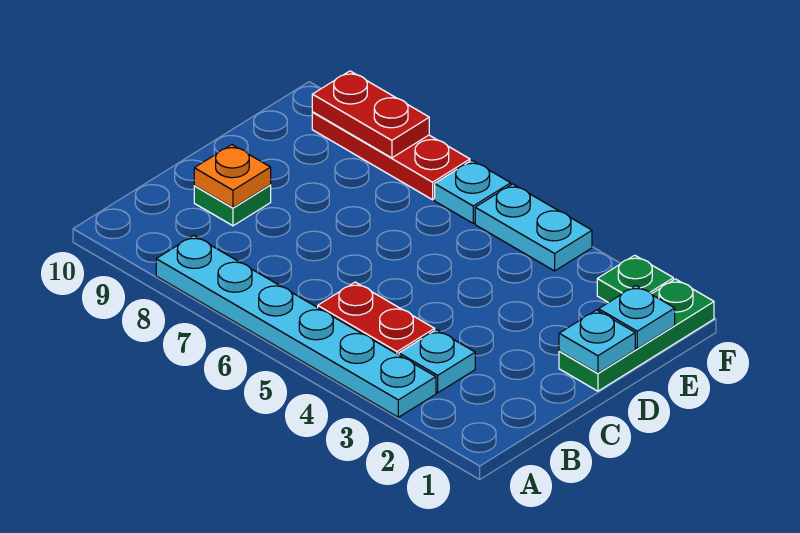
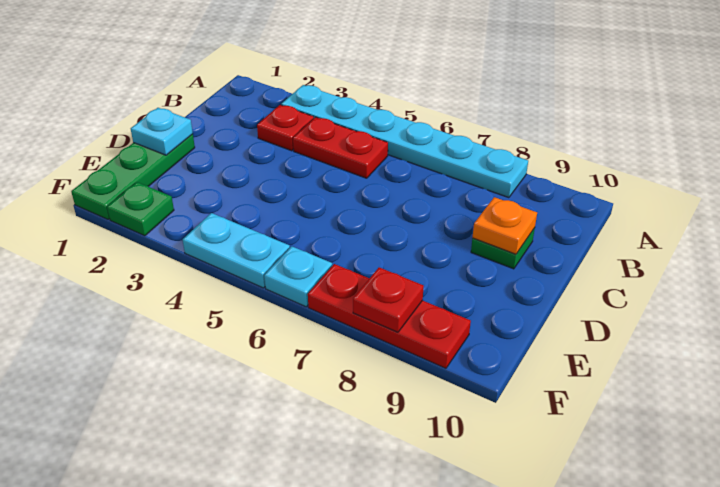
cyan 1x1 plate [399,330,475,393] -> red 1x1 plate [257,105,314,151]
cyan 1x1 plate [599,286,675,349] -> none
red 1x2 plate [312,71,429,158] -> red 1x1 plate [353,267,424,332]

